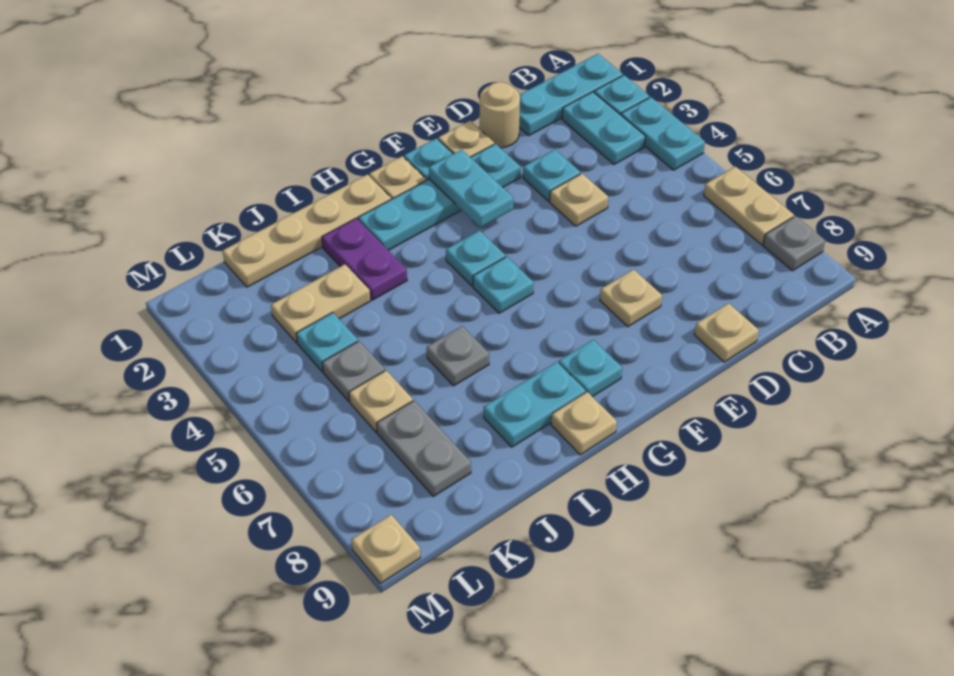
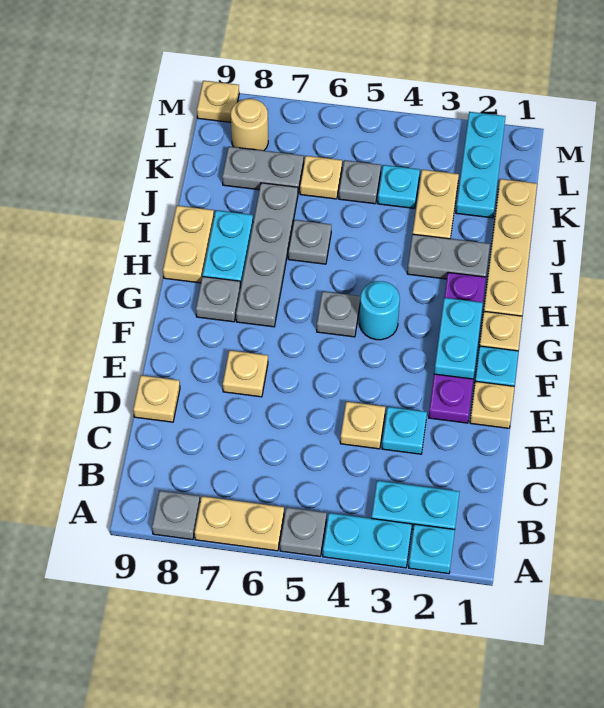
cyan 1x3 plate [519,54,623,135] -> cyan 1x3 plate moved to [456,112,506,218]
none -> grey 1x1 plate [280,507,327,556]
tan 1x1 round brick [480,82,520,148] -> tan 1x1 round brick moved to [231,99,268,151]
cyan 1x4 plate [358,144,521,250] -> purple 1x4 plate [429,272,486,423]
cyan 1x2 plate [429,150,514,228] -> cyan 1x2 plate turned to [434,298,483,379]
cyan 1x1 plate [446,231,506,286] -> cyan 1x1 round brick [360,281,400,340]
cyan 1x1 plate [473,257,534,313] -> grey 1x1 plate [317,291,360,337]
none -> grey 1x4 plate [236,183,298,327]
cyan 1x1 plate [559,340,622,397] -> grey 1x1 plate [196,277,241,322]
tan 1x1 plate [551,392,617,455] -> tan 1x2 plate [163,206,214,283]
purple 1x2 plate [322,218,407,300] -> grey 1x2 plate [407,234,490,279]

